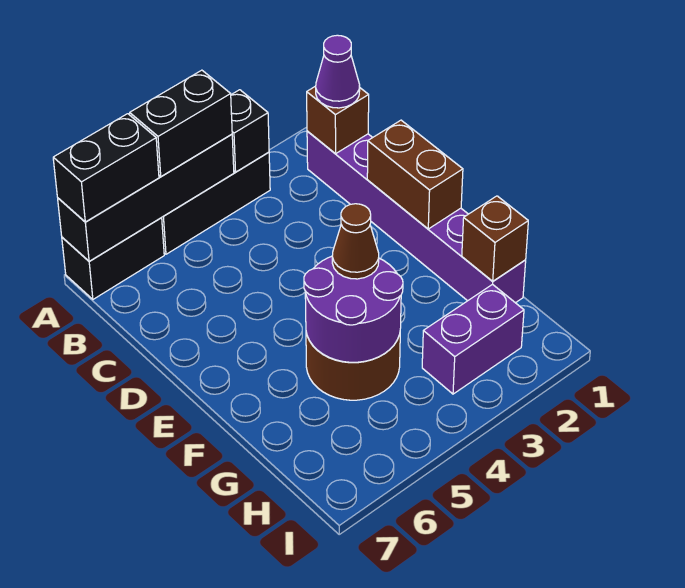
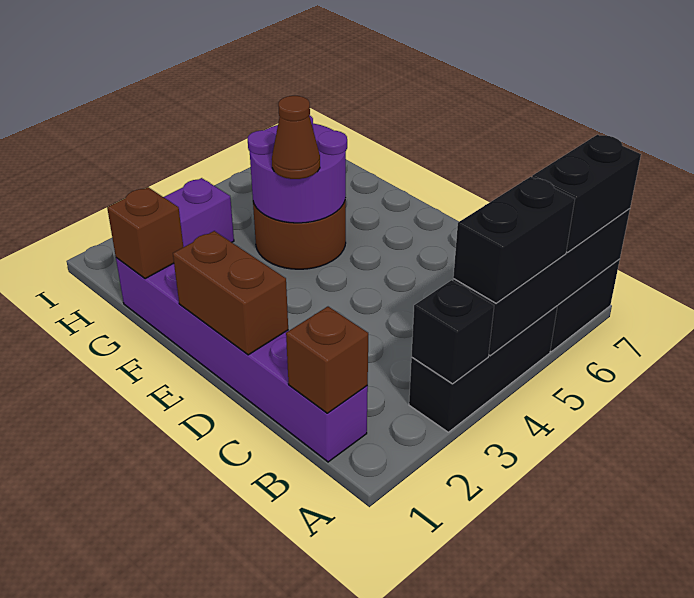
purple 1x1 cone [316,35,360,108] -> none

